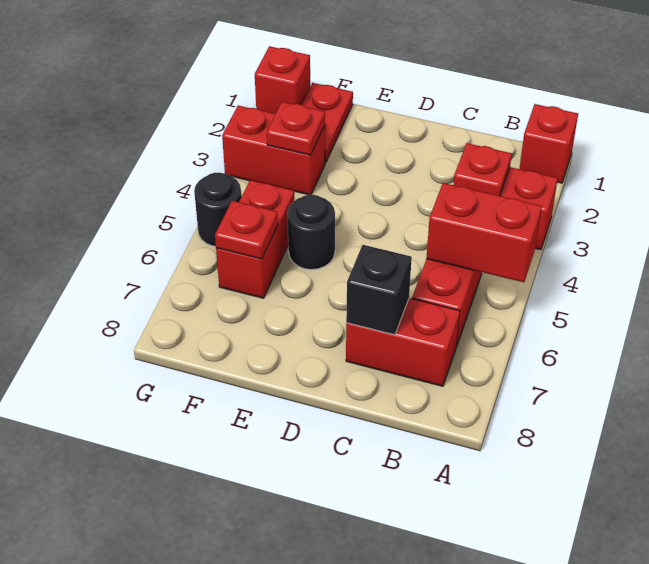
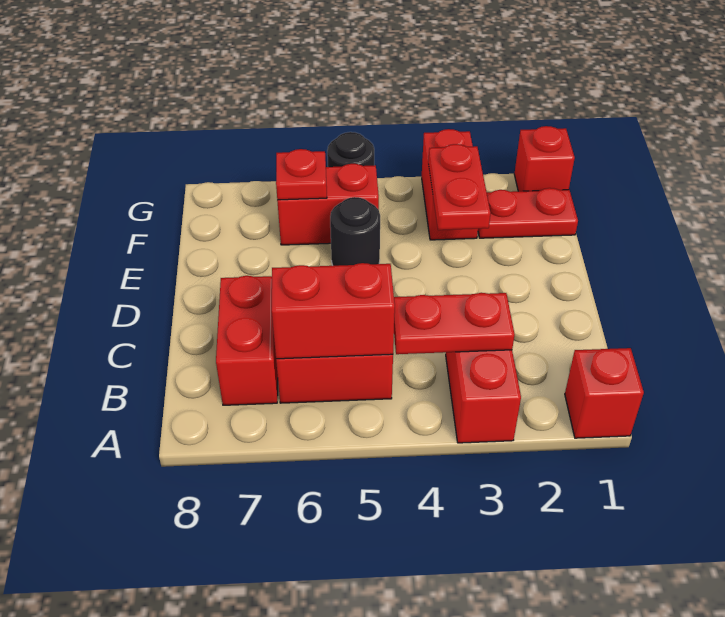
red 1x2 brick [426,183,542,282] -> red 1x2 brick turned to [272,263,395,359]
red 1x1 plate [454,143,512,196] -> red 1x2 plate [394,293,515,354]
black 1x1 brick [346,245,412,335] -> none
red 1x1 plate [267,102,325,155] -> red 1x2 plate [428,144,491,230]

